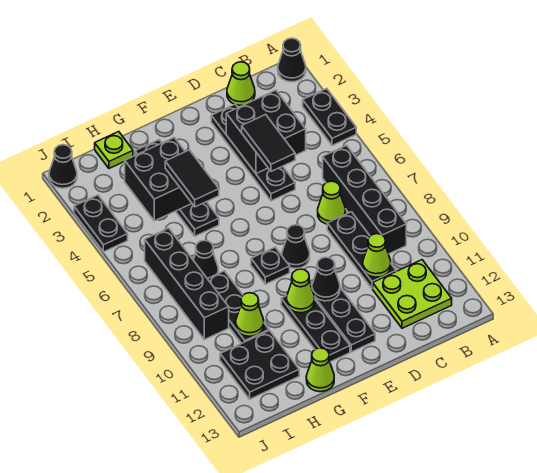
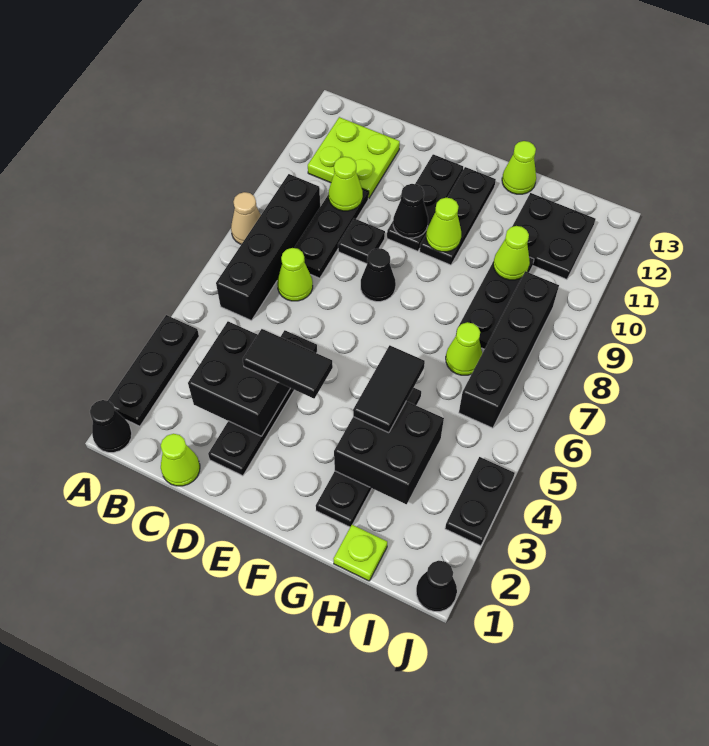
black 1x2 plate [303,89,356,145] -> black 1x3 plate [108,315,199,426]
none -> tan 1x1 cone [231,192,261,244]
black 1x2 tile [242,115,295,171] -> black 1x2 tile turned to [243,329,333,398]
black 1x1 plate [251,247,290,284] -> black 1x1 plate moved to [338,218,385,264]
black 1x1 cone [193,240,218,279] -> lime 1x1 cone [446,322,482,375]

